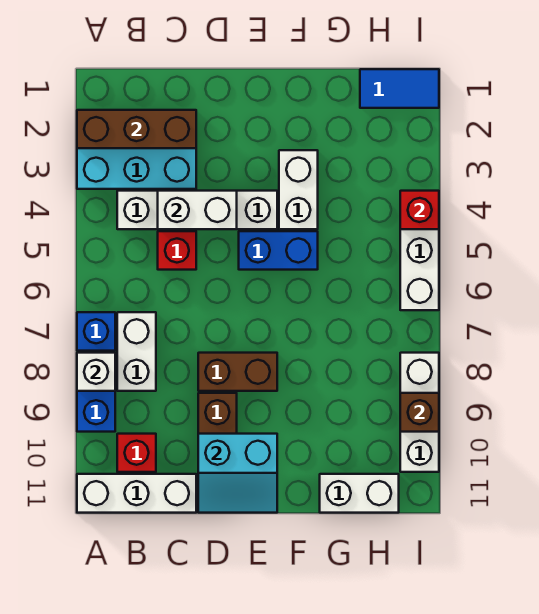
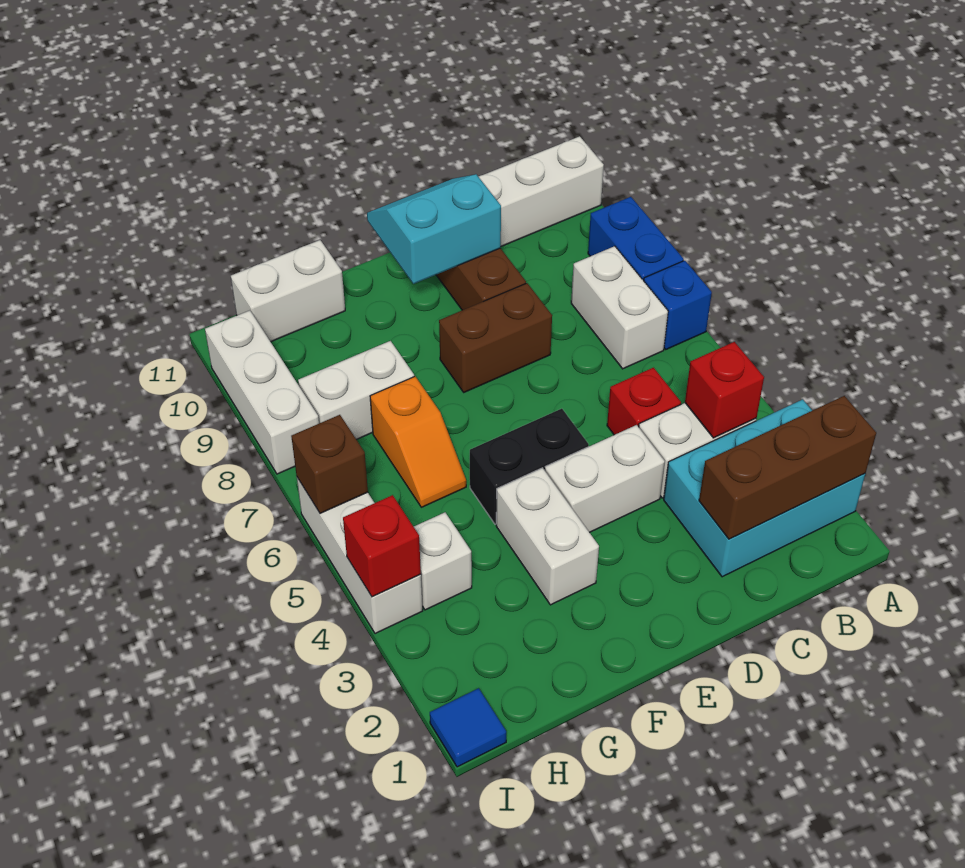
white 1x1 brick [77,353,115,391] -> white 1x1 brick moved to [414,512,472,610]
red 1x1 brick [117,434,156,472] -> red 1x1 brick moved to [685,342,764,438]
white 1x2 brick [158,191,237,229] -> white 1x2 brick moved to [298,341,414,440]
blue 1x2 brick [239,231,318,270] -> black 1x2 brick [470,409,589,524]
none -> orange 1x2 slope [370,376,466,507]
blue 1x2 tile [360,69,439,108] -> blue 1x1 tile [430,688,506,767]
brown 1x1 brick [400,393,439,432] -> brown 1x1 brick moved to [291,415,368,513]

